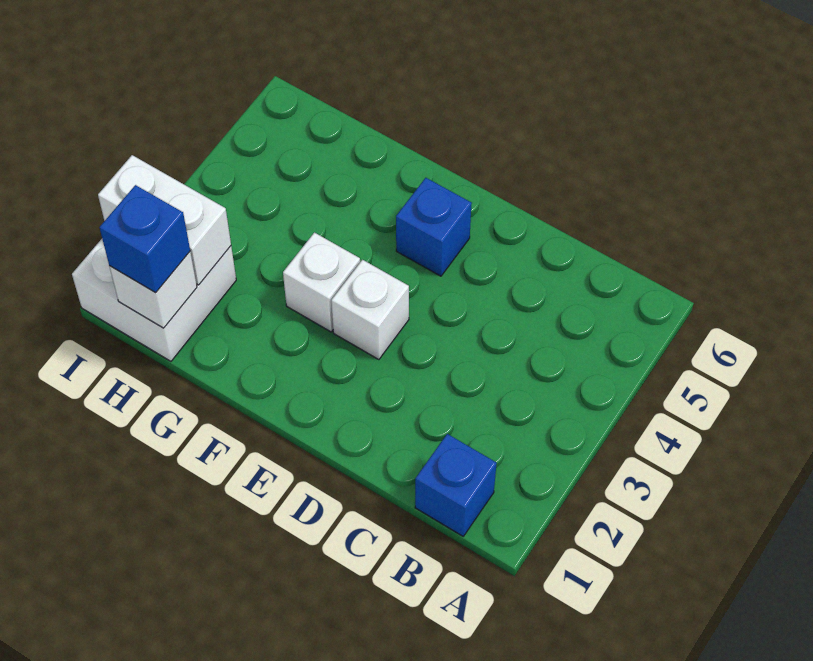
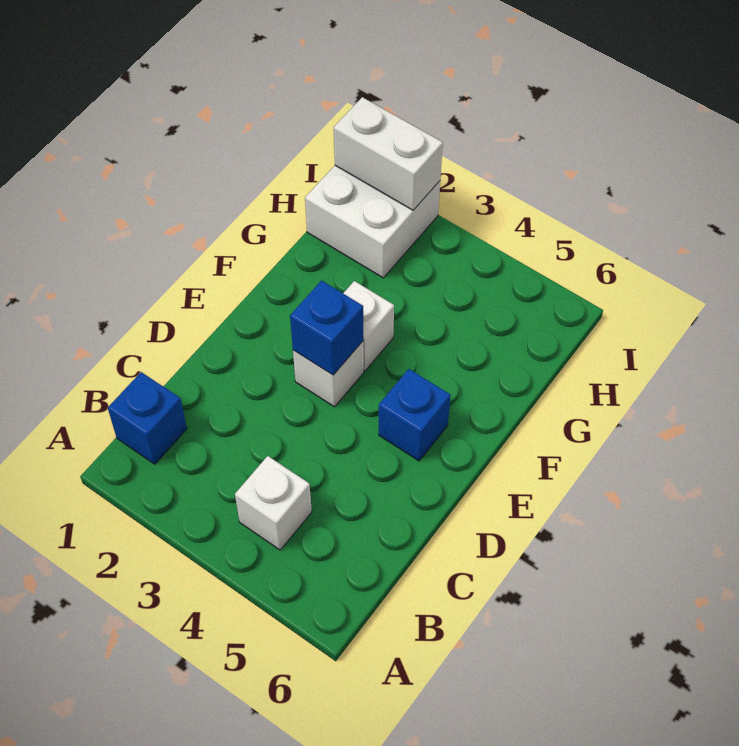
white 1x1 brick [109,252,197,328] -> white 1x1 brick moved to [235,456,312,550]
blue 1x1 brick [100,185,190,293] -> blue 1x1 brick moved to [290,281,363,375]
white 1x2 brick [98,155,231,285] -> white 1x2 brick turned to [334,97,443,210]

